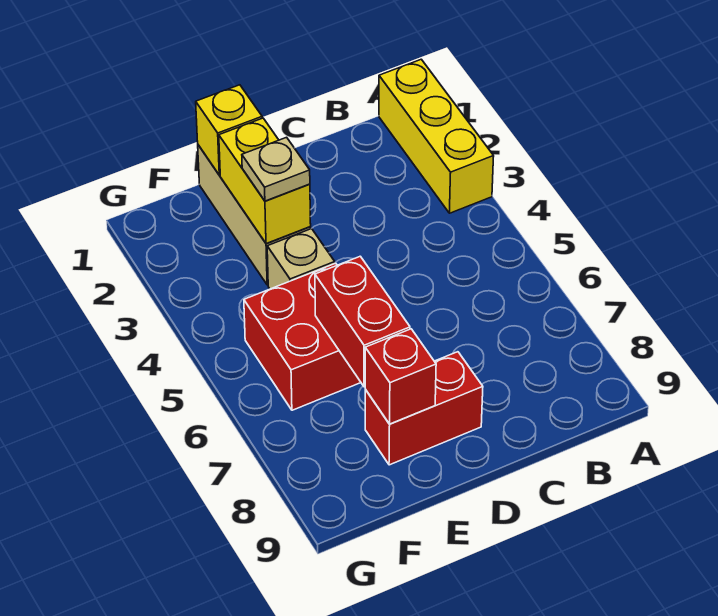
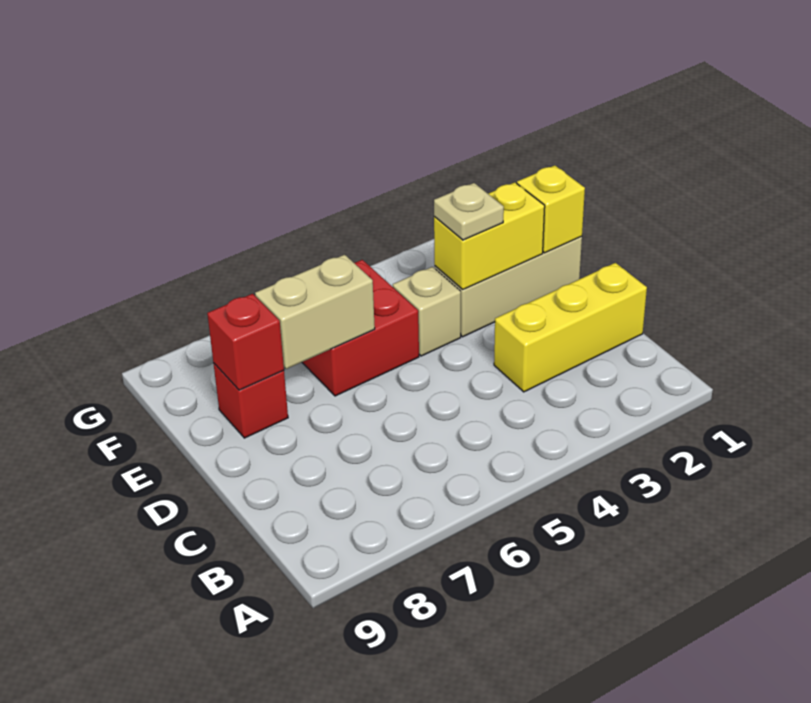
yellow 1x3 brick [379,59,494,213] -> yellow 1x3 brick moved to [494,263,647,392]
red 1x2 brick [365,352,483,465] -> red 1x1 brick [213,363,288,438]
red 1x2 brick [315,256,410,387] -> tan 1x2 brick [255,255,375,369]

